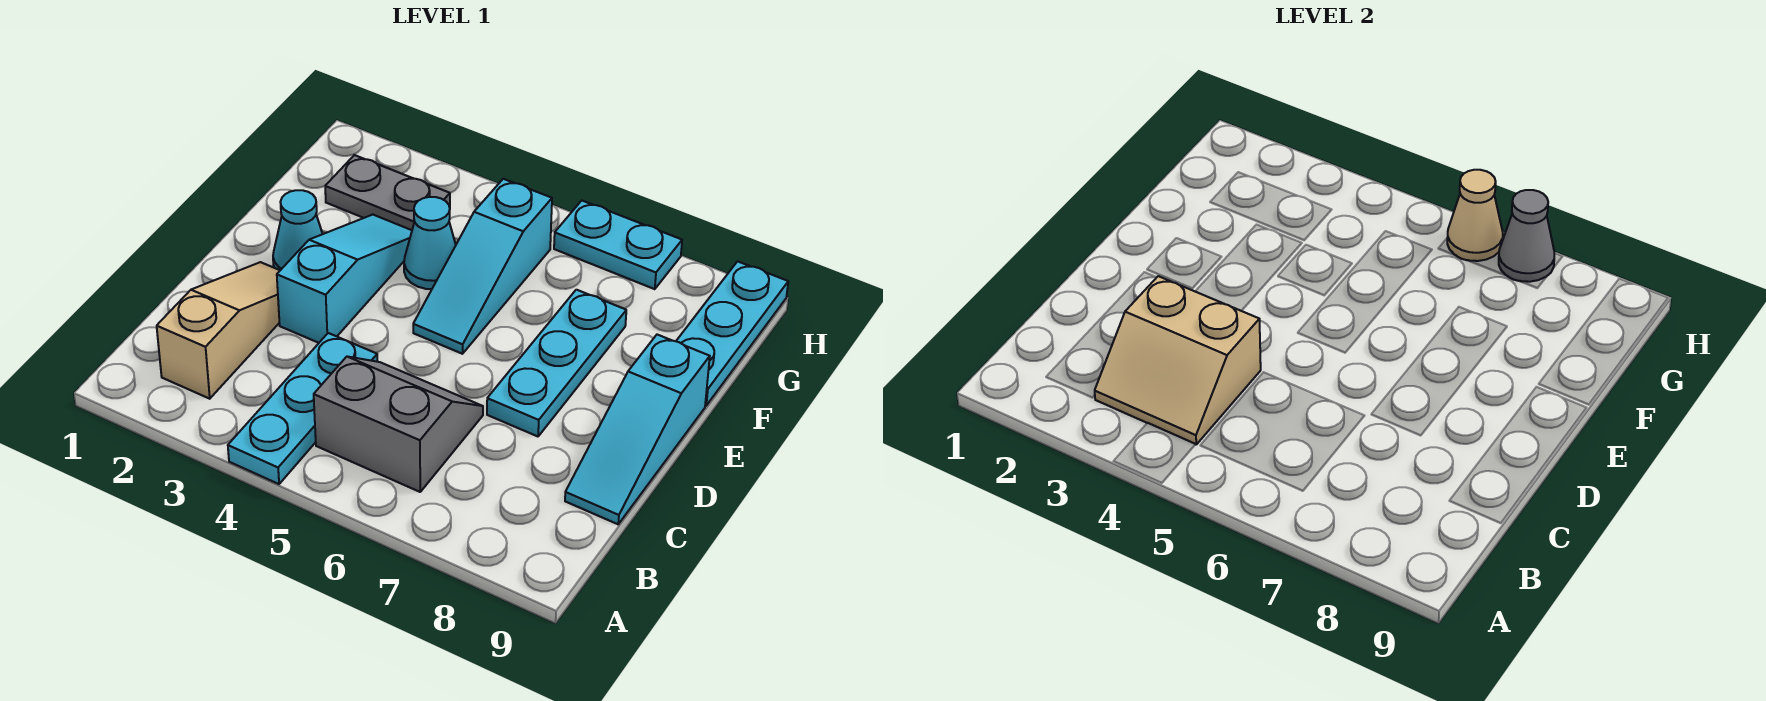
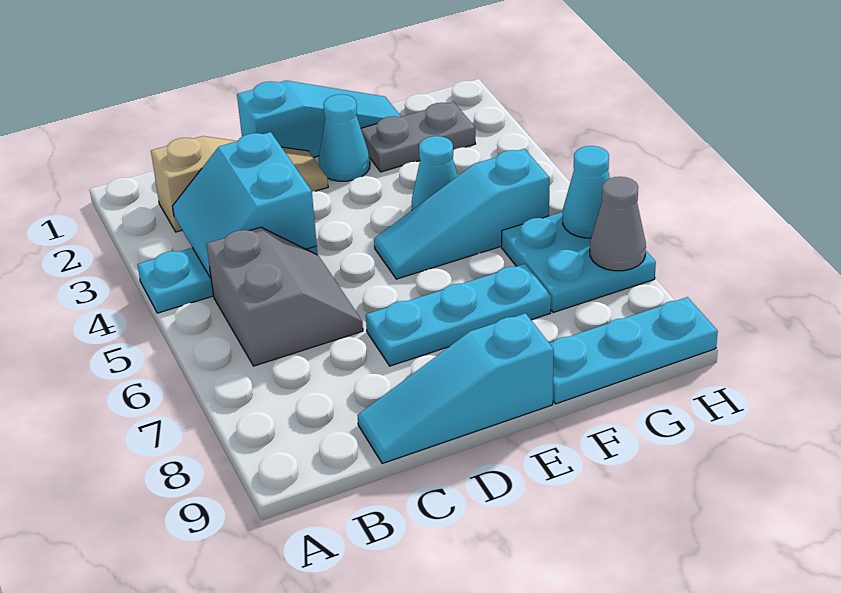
tan 2x2 slope [1095,276,1261,444] -> cyan 2x2 slope [173,132,317,278]
cyan 1x3 slope [277,215,412,343] -> cyan 1x3 slope moved to [237,81,401,158]
grey 1x2 plate [325,155,450,230] -> grey 1x2 plate turned to [361,102,475,172]
cyan 1x2 plate [554,201,682,289] -> cyan 2x2 plate [502,212,656,312]
tan 1x1 cone [1447,170,1503,261] -> cyan 1x1 cone [563,146,610,238]

